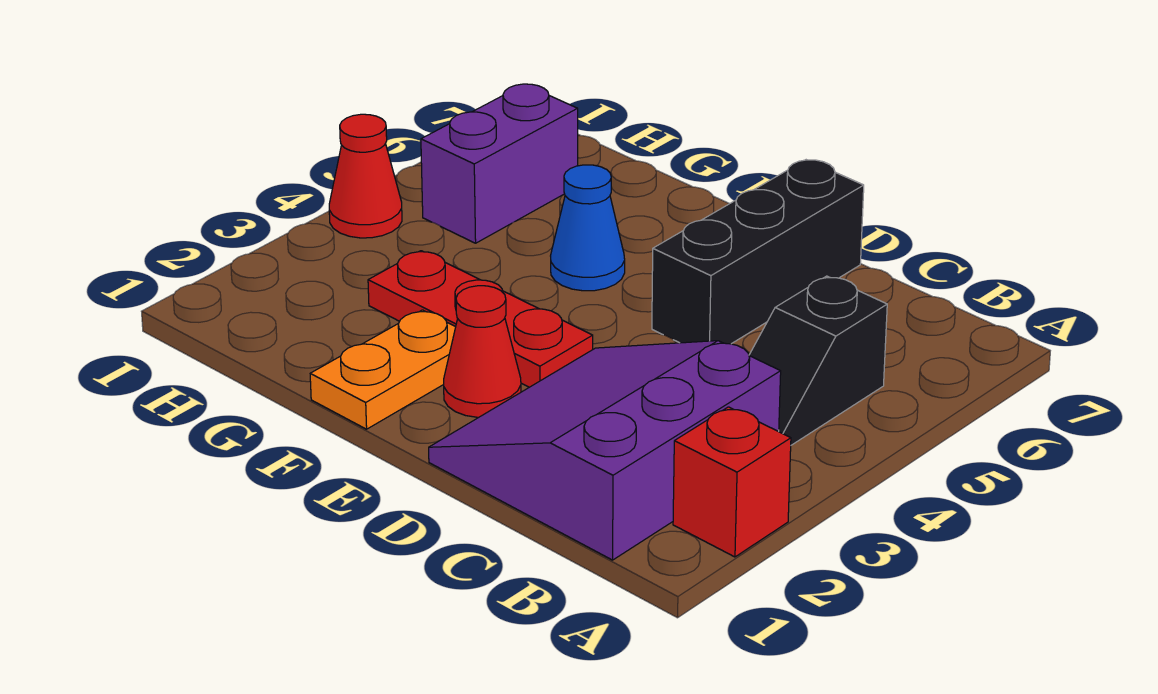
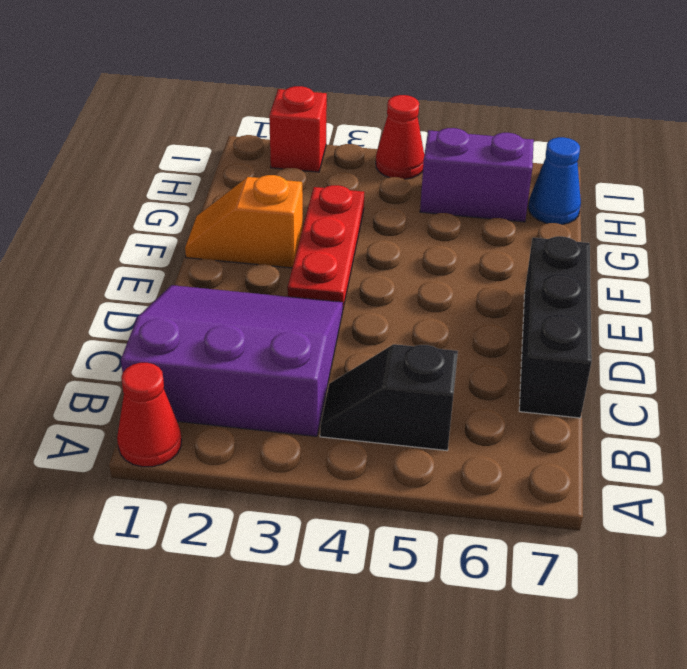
red 1x1 brick [673,407,791,557] -> red 1x1 brick moved to [269,86,327,172]
black 1x3 brick [652,160,864,344] -> black 1x3 brick turned to [519,236,592,418]
red 1x1 cone [444,286,521,417] -> red 1x1 cone moved to [117,363,182,467]
orange 1x2 plate [310,310,456,429] -> orange 1x2 slope [185,175,303,268]
blue 1x1 cone [551,165,625,291] -> blue 1x1 cone moved to [528,137,581,225]

